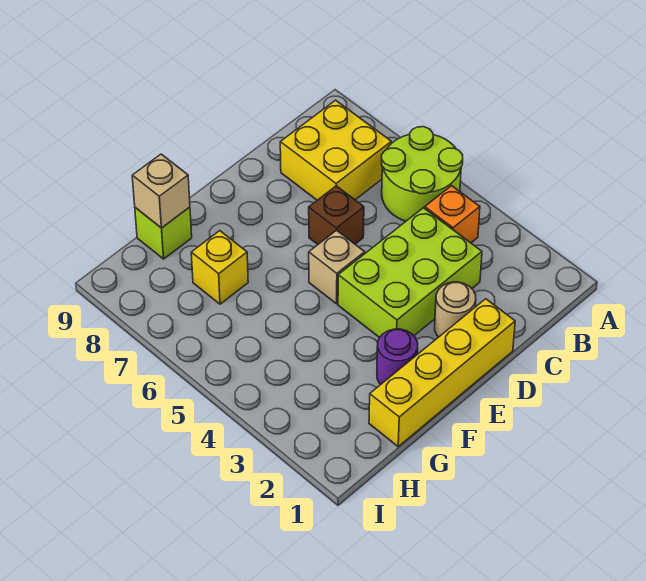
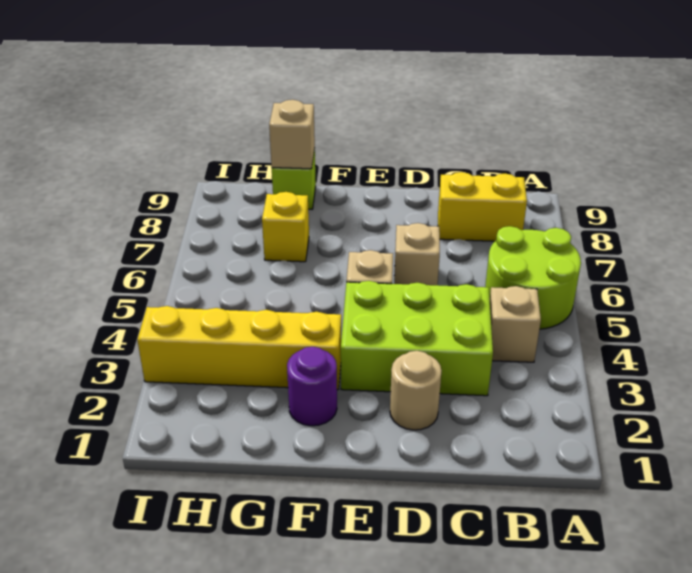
orange 1x1 brick [425,186,480,243] -> tan 1x1 brick [490,286,541,362]
yellow 2x2 brick [280,100,391,200] -> yellow 1x2 brick [438,172,527,241]
yellow 1x4 brick [369,299,515,447] -> yellow 1x4 brick moved to [137,306,341,390]
brown 1x1 brick [309,186,364,244] -> tan 1x1 brick [394,223,440,285]

